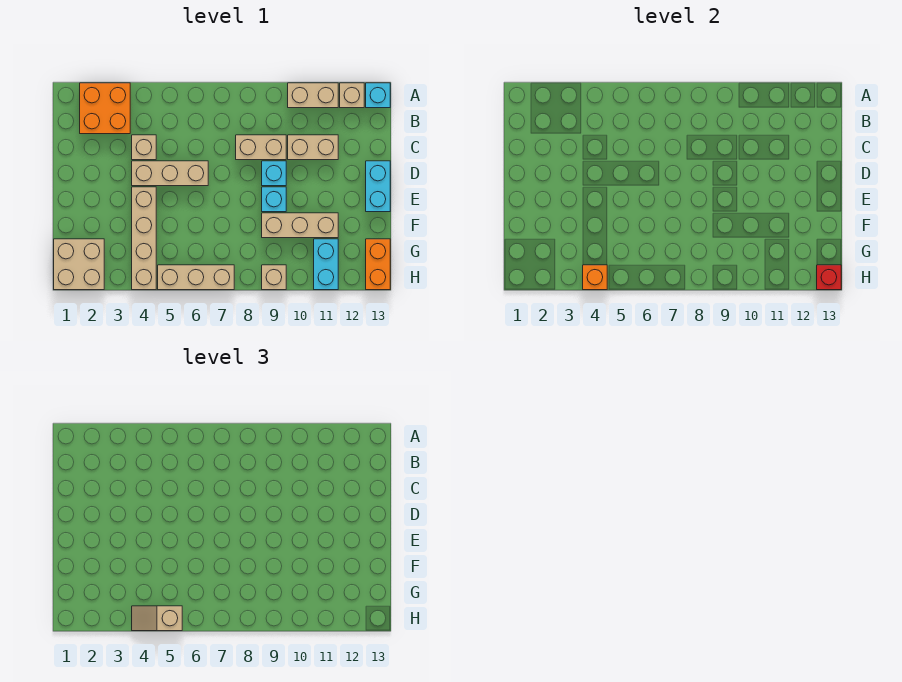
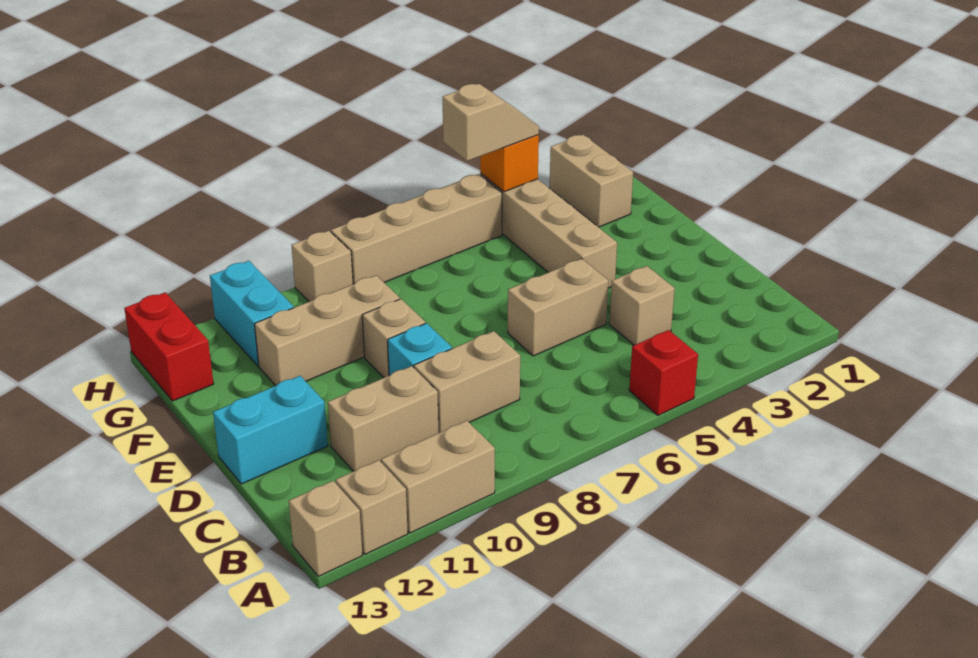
orange 2x2 brick [80,83,130,134] -> none
cyan 1x1 brick [366,83,390,108] -> tan 1x1 brick [289,481,362,576]
tan 1x3 brick [132,161,208,186] -> tan 1x2 brick [508,259,608,356]
cyan 1x2 brick [366,161,390,212] -> cyan 1x2 brick turned to [213,376,328,484]
cyan 1x1 brick [262,187,286,212] -> tan 1x1 brick [362,299,425,378]
tan 2x2 brick [54,239,104,290] -> tan 1x2 brick [550,135,633,227]
orange 1x2 brick [366,239,390,290] -> red 1x2 brick [124,292,214,401]
tan 1x3 brick [158,265,234,290] -> tan 1x4 brick [331,174,502,284]
red 1x1 brick [817,265,841,290] -> red 1x1 brick moved to [629,330,698,415]

